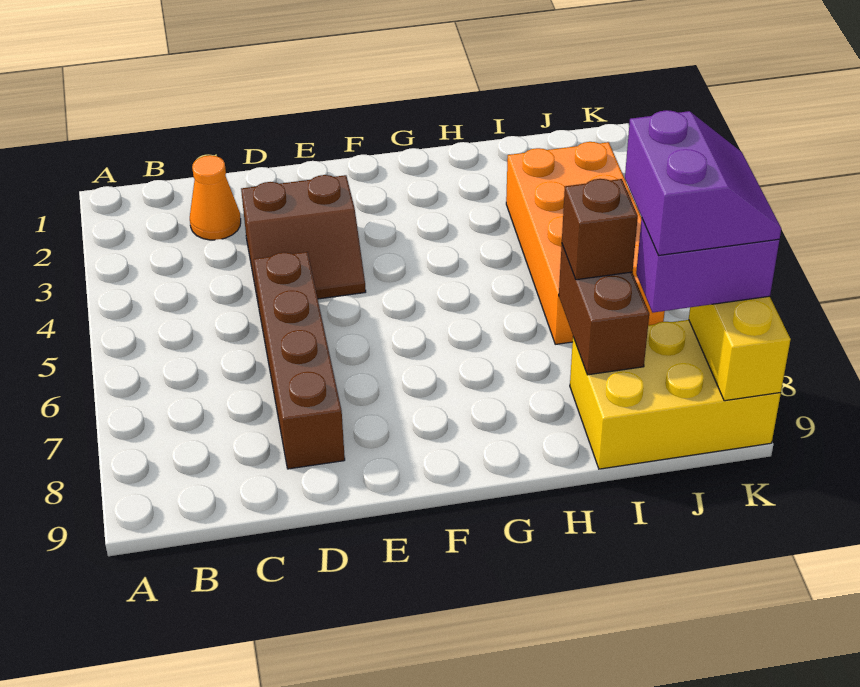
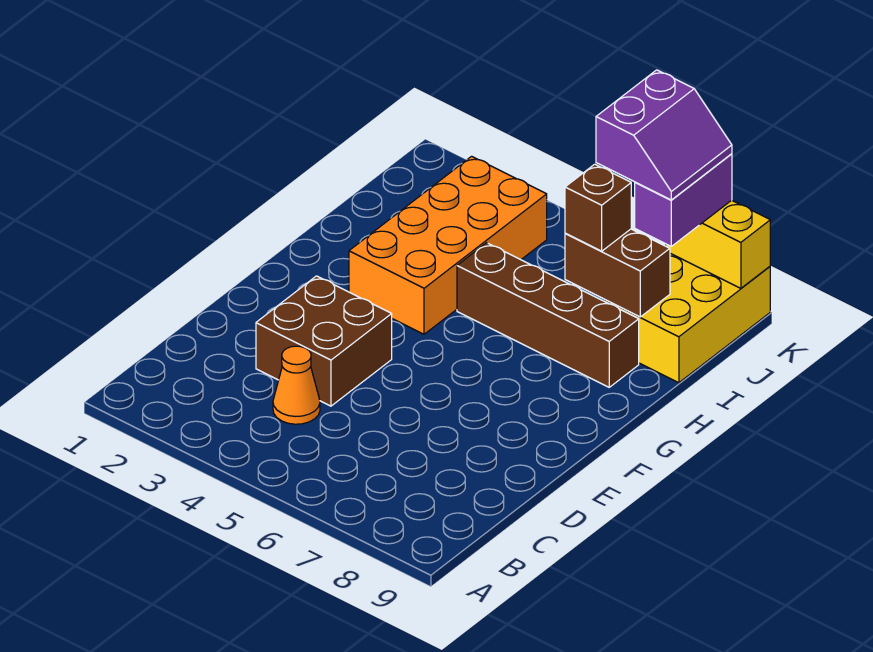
orange 1x1 cone [190,155,241,240] -> orange 1x1 cone moved to [273,346,320,424]
brown 2x2 slope [241,175,366,301] -> brown 2x2 brick [256,276,392,406]
brown 1x4 brick [254,252,345,469] -> brown 1x4 brick moved to [457,243,639,387]
orange 2x4 brick [506,142,665,344] -> orange 2x4 brick turned to [349,156,547,334]
purple 2x2 slope [625,110,781,256] -> purple 2x2 slope turned to [596,70,732,200]

